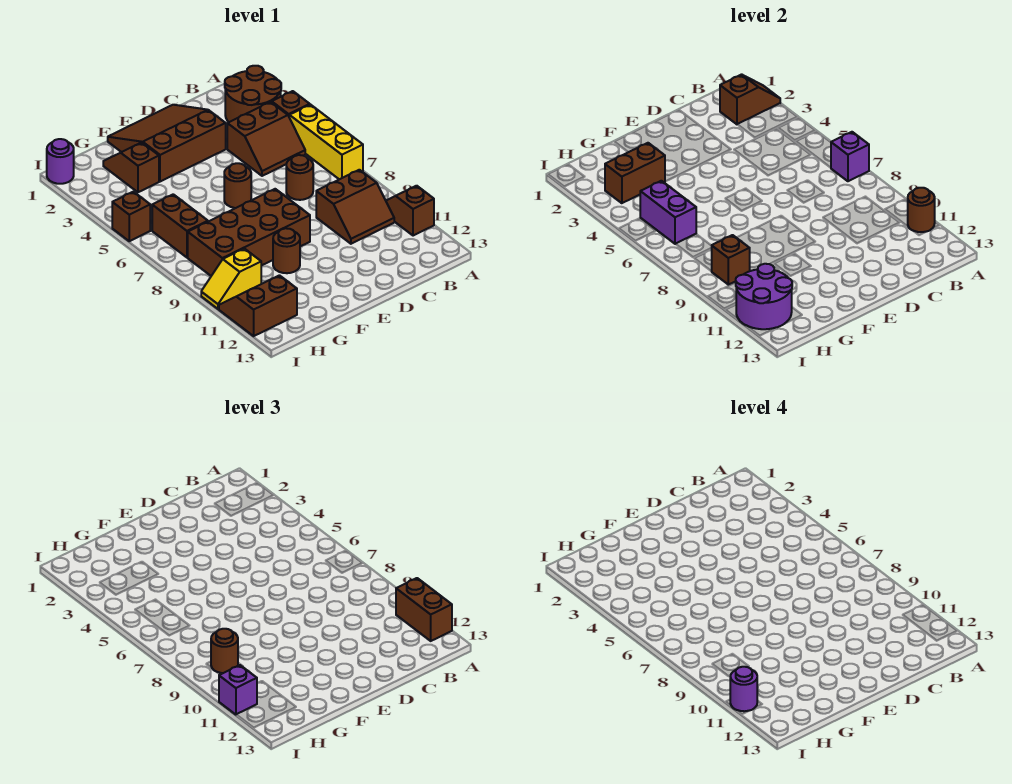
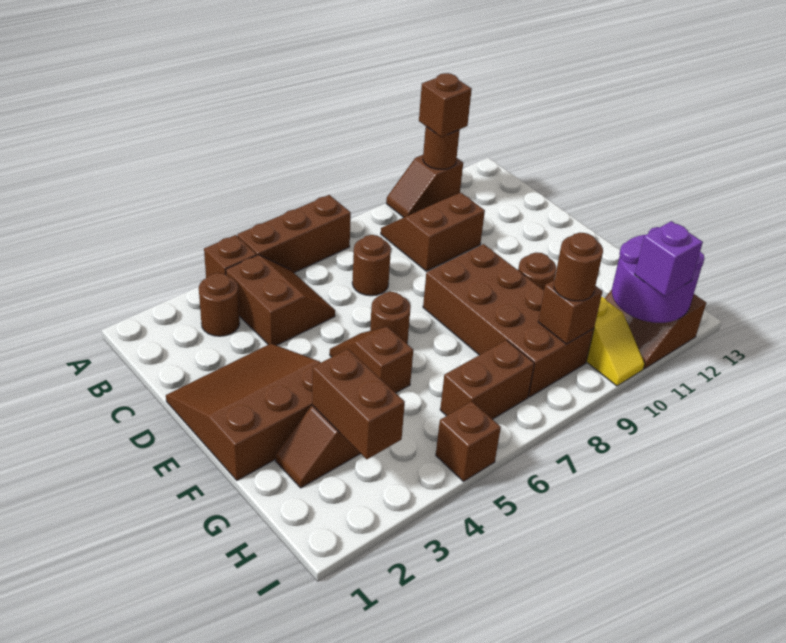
brown 2x2 round brick [225,66,281,122] -> brown 1x1 round brick [199,273,240,336]
brown 1x2 slope [720,74,780,124] -> brown 1x2 slope moved to [330,327,413,393]
yellow 1x3 brick [289,105,363,179] -> brown 1x3 brick [237,195,351,273]
purple 1x1 brick [831,132,869,181] -> none
brown 1x2 brick [396,578,452,641] -> brown 1x1 brick [419,73,472,137]
brown 2x2 slope [316,170,394,244] -> brown 2x2 slope turned to [381,193,485,271]
brown 3x3 slope [108,105,226,182] -> brown 3x3 slope turned to [166,344,321,480]
purple 1x2 brick [640,181,696,244] -> none
purple 1x1 round brick [47,139,74,184] -> none
purple 1x1 round brick [730,667,757,711] -> none

